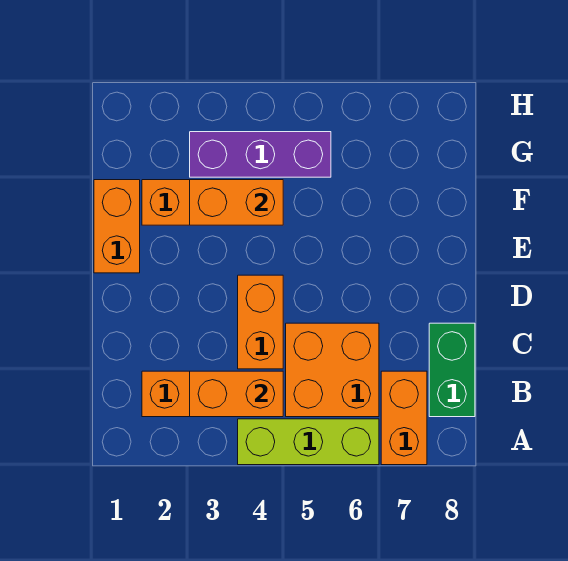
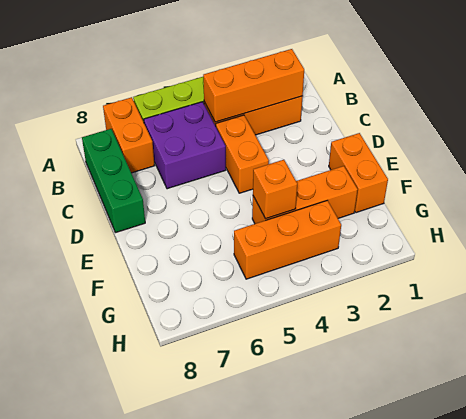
orange 1x2 brick [190,371,283,417] -> orange 1x3 brick [203,49,304,122]
orange 2x2 brick [286,323,379,417] -> purple 2x2 brick [144,102,226,189]
green 1x2 brick [429,323,475,417] -> green 1x3 brick [82,129,145,233]
orange 1x2 brick [190,180,283,225] -> orange 1x1 brick [253,160,297,219]
purple 1x3 brick [190,132,331,177] -> orange 1x3 brick [234,200,341,279]

